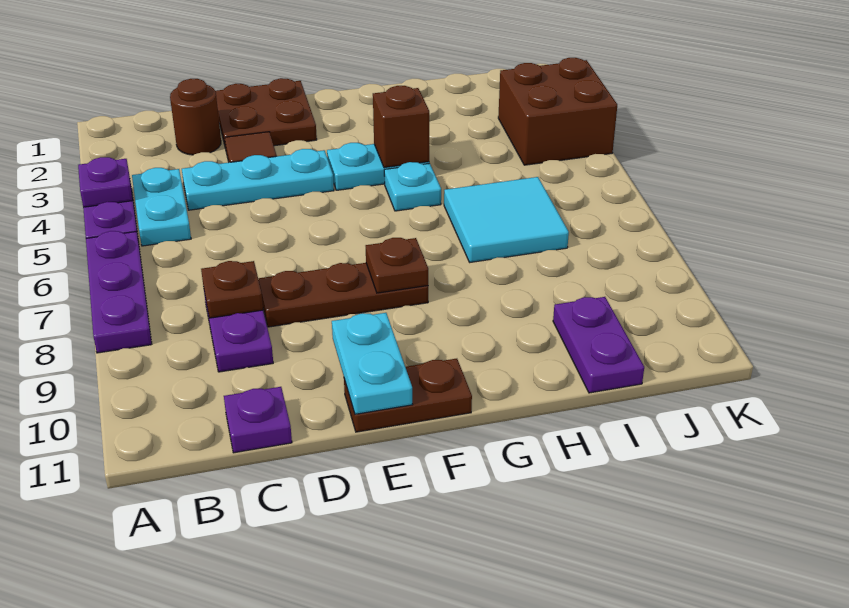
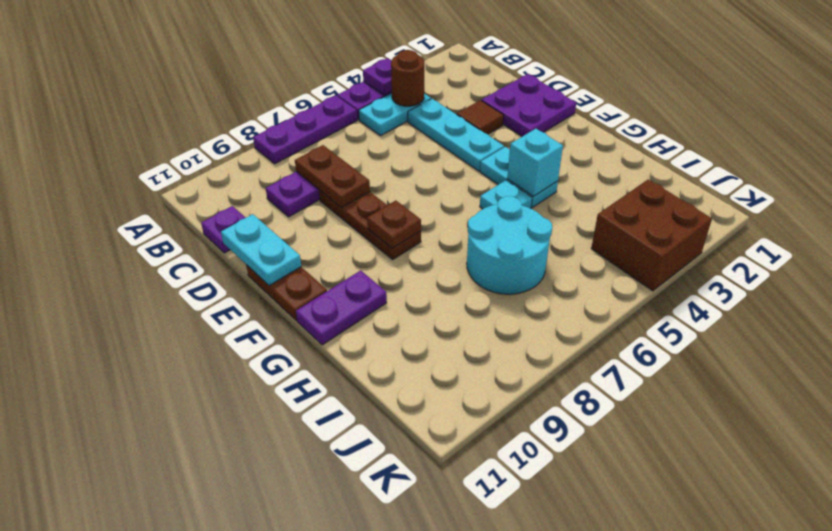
brown 1x1 round brick [170,79,221,155] -> brown 1x1 round brick moved to [391,50,424,106]
brown 1x1 plate [201,261,263,318] -> brown 1x2 plate [295,145,370,208]
brown 2x2 plate [216,78,317,149] -> purple 2x2 plate [482,74,576,136]
cyan 1x2 plate [332,313,413,414] -> cyan 1x2 plate turned to [221,214,301,286]
brown 1x1 brick [373,86,429,168] -> cyan 1x1 brick [507,129,563,196]
cyan 2x2 tile [444,177,569,262] -> cyan 2x2 round brick [467,196,552,294]
purple 1x2 plate [553,297,644,393] -> purple 1x2 plate moved to [296,270,387,345]

